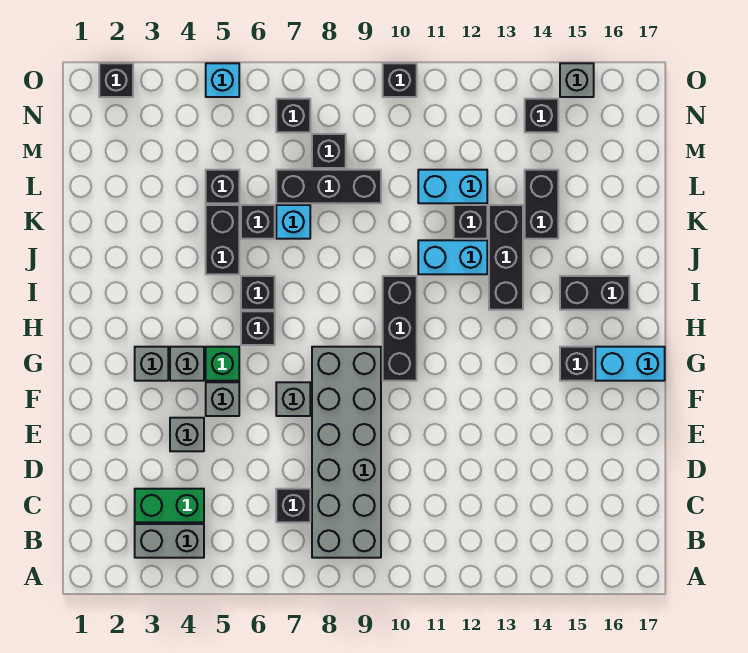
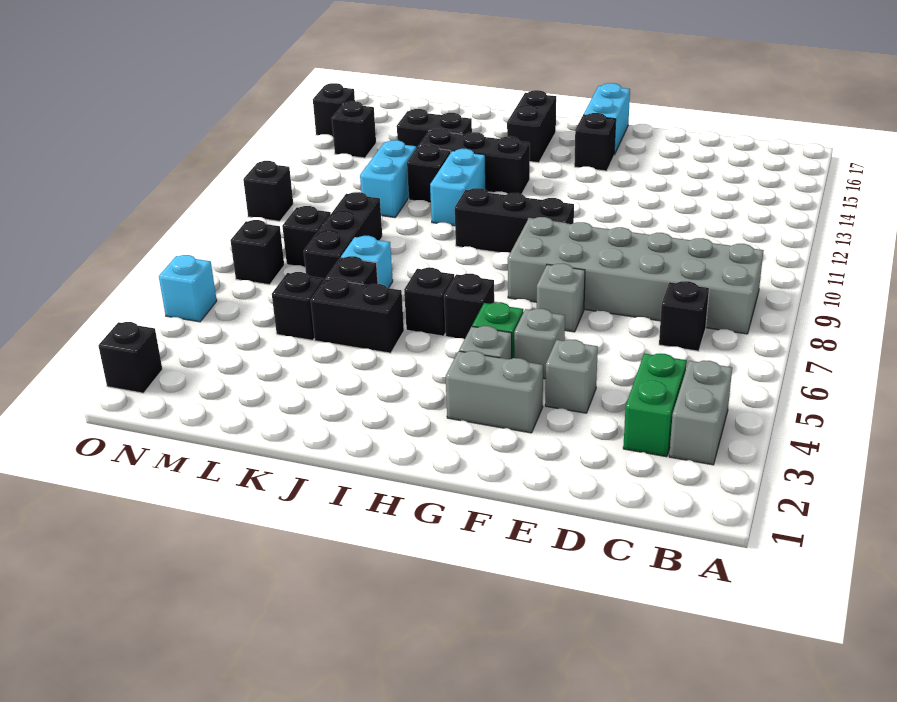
grey 1x1 brick [135,347,168,381] -> grey 1x2 brick [446,351,543,433]
grey 1x1 brick [560,63,594,97] -> black 1x1 brick [313,83,355,136]

